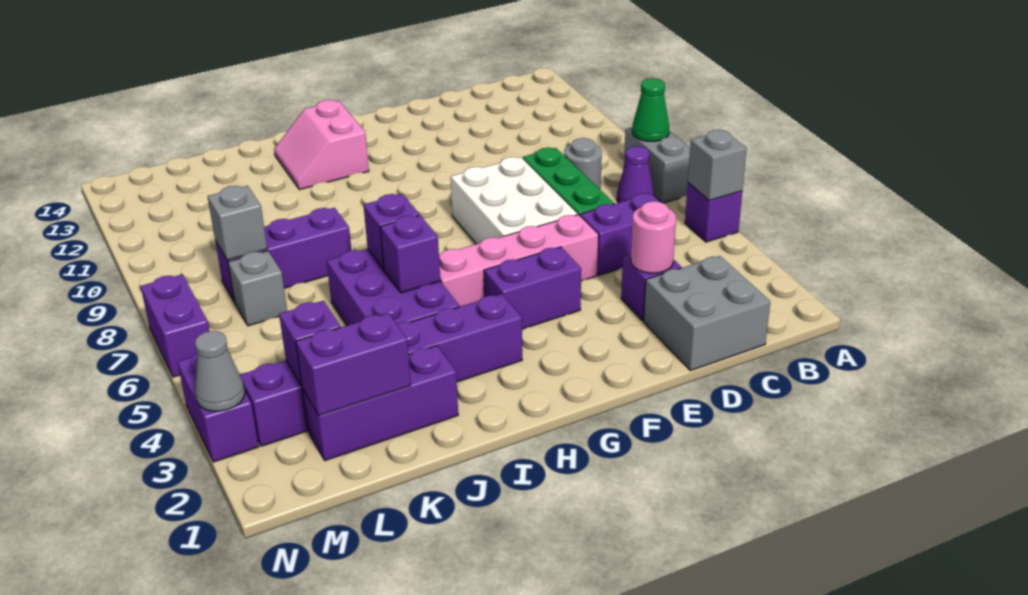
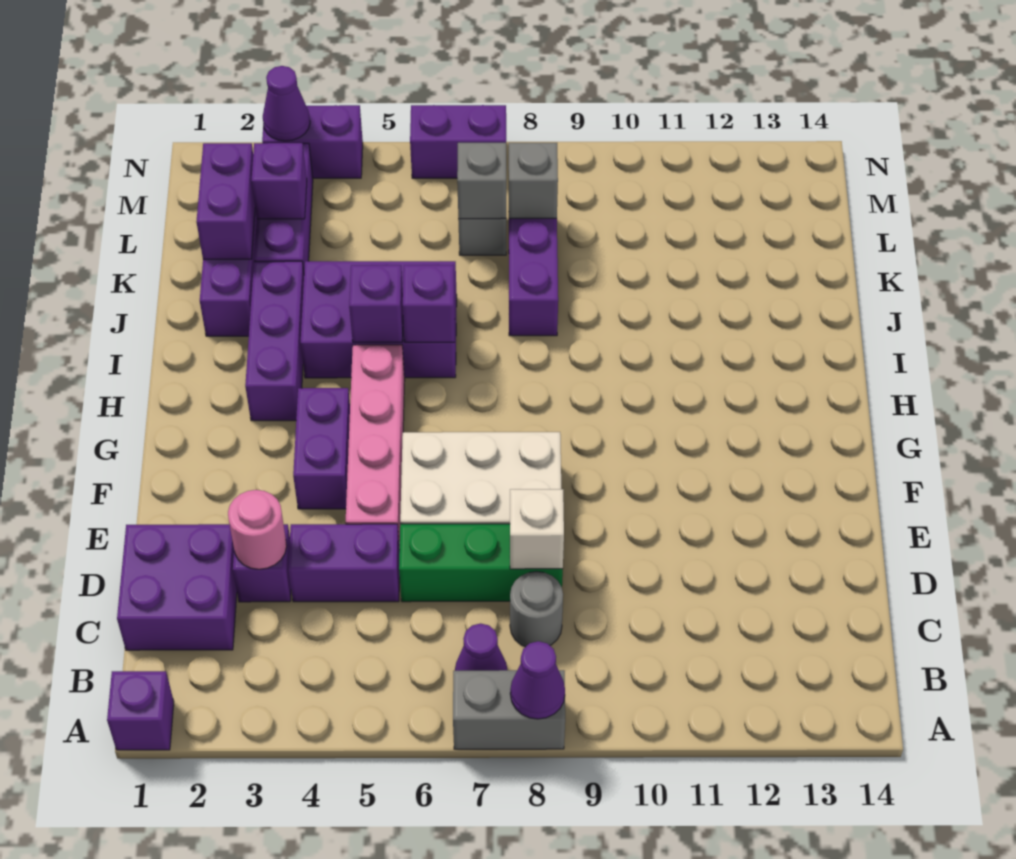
purple 1x1 brick [685,183,742,242] -> purple 1x1 brick moved to [107,671,174,750]
grey 1x1 brick [688,130,747,200] -> grey 1x1 brick moved to [457,143,506,219]
green 1x1 cone [632,78,669,141] -> purple 1x1 cone [510,641,565,719]
grey 2x2 brick [644,256,770,371] -> purple 2x2 brick [117,524,237,650]
purple 1x2 brick [580,193,660,275] -> purple 1x2 brick turned to [288,524,400,602]
none -> white 1x1 brick [510,489,564,569]
pink 2x2 slope [274,100,369,190] -> none
grey 1x1 cone [195,331,245,411] -> purple 1x1 cone [263,66,310,141]

